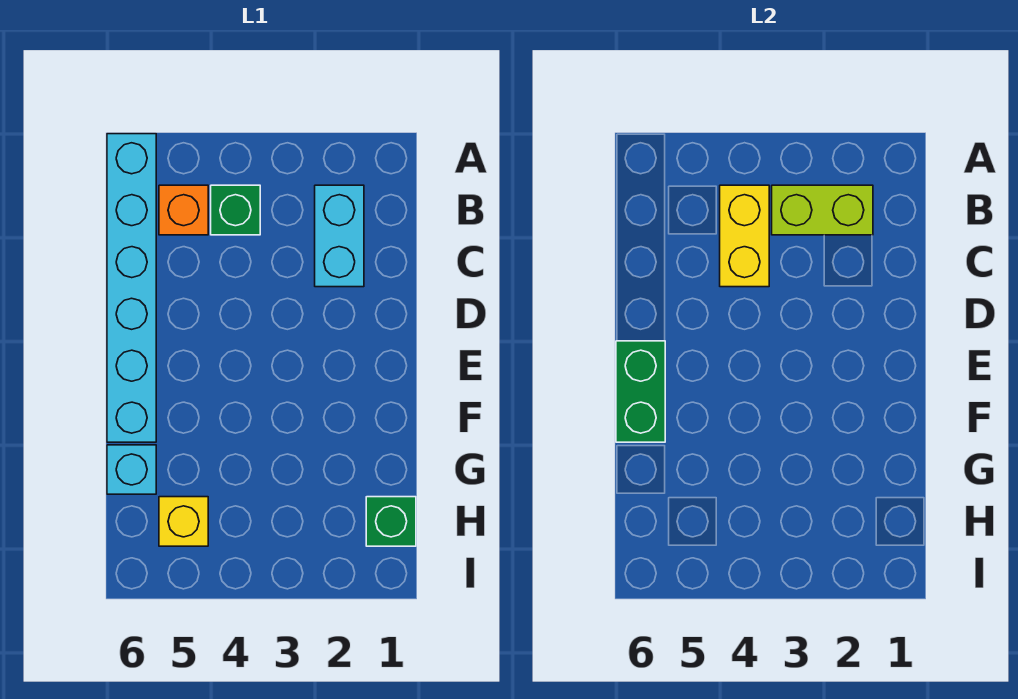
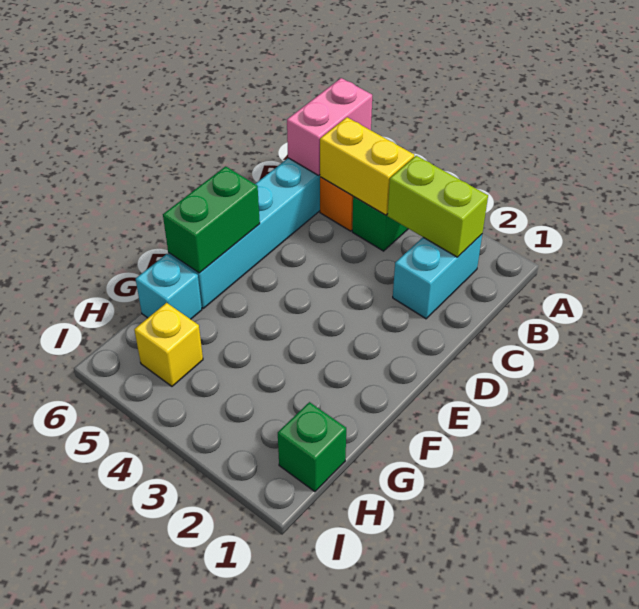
none -> pink 1x2 brick [287,78,372,175]
yellow 1x2 brick [720,185,769,287] -> yellow 1x2 brick turned to [320,117,414,215]

